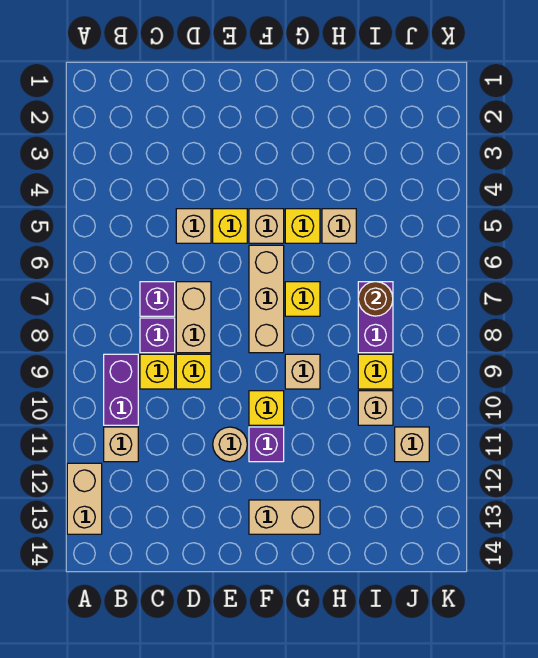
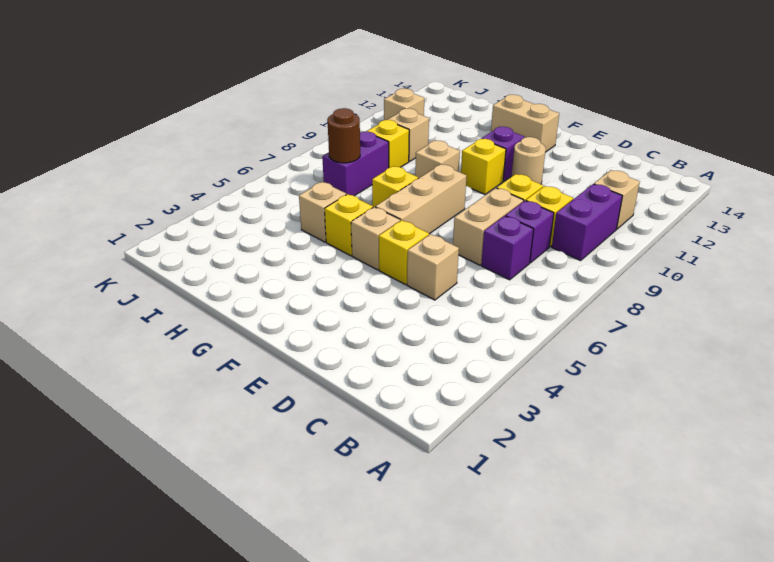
tan 1x2 brick [67,463,102,534] -> none

